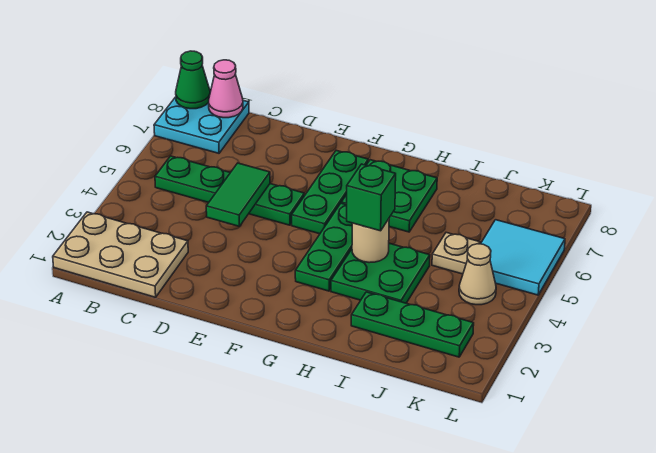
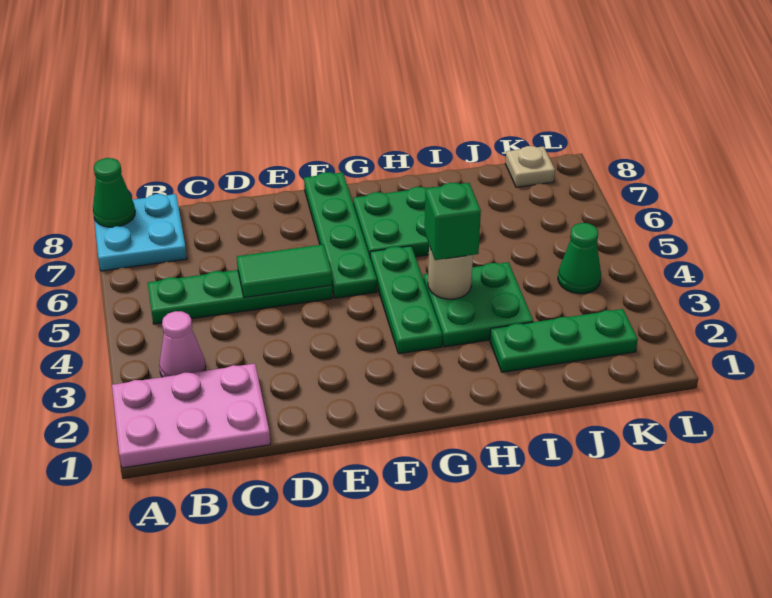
tan 2x3 plate [53,212,188,297] -> pink 2x3 plate [112,364,270,468]
pink 1x1 cone [209,60,243,118] -> pink 1x1 cone moved to [159,311,206,377]
green 1x2 tile [206,163,270,226] -> green 1x2 tile turned to [237,244,332,298]
green 1x3 plate [292,150,368,234] -> green 1x4 plate [304,172,377,298]
tan 1x1 plate [432,233,480,274] -> tan 1x1 plate moved to [505,146,555,187]
tan 1x1 cone [459,244,496,305] -> green 1x1 cone [558,223,601,294]
cyan 2x2 tile [481,220,565,295] -> none

